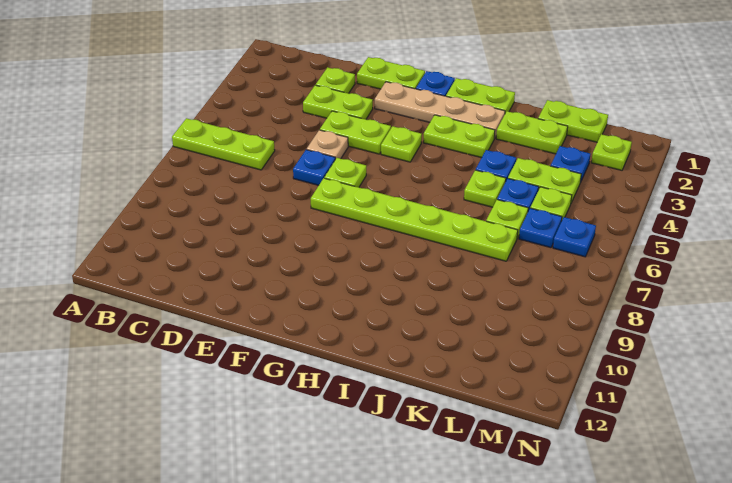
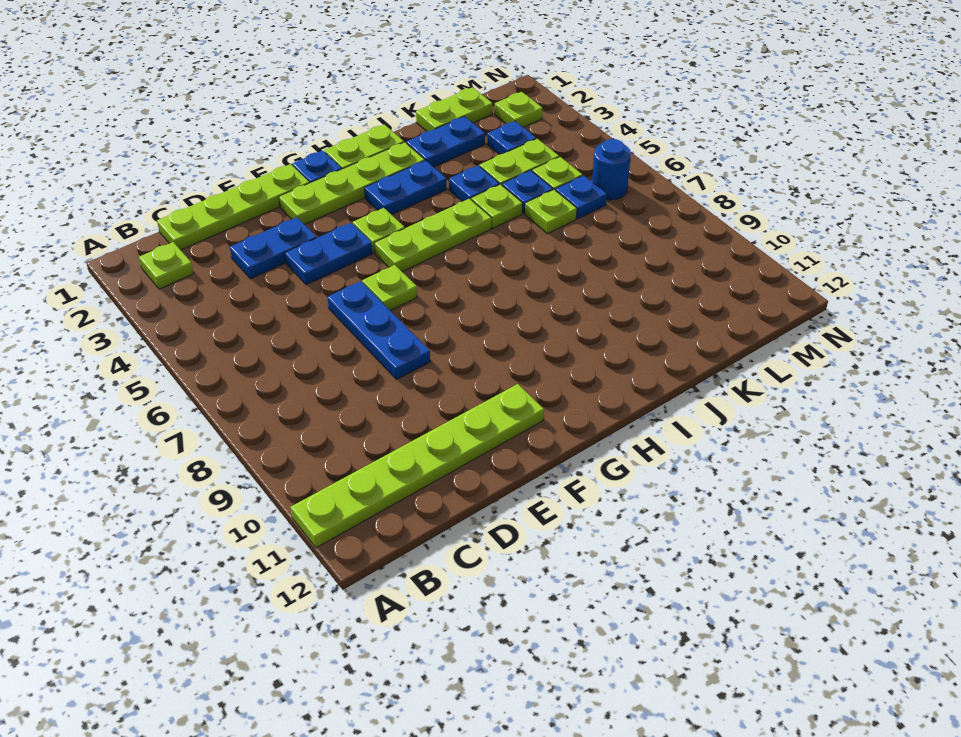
lime 1x3 plate [172,118,275,170] -> lime 1x3 plate moved to [374,199,491,272]
lime 1x1 plate [316,67,355,93] -> lime 1x1 plate moved to [139,242,194,289]
lime 1x2 plate [303,85,373,119] -> blue 1x2 plate [230,217,317,279]
lime 1x2 plate [357,57,425,89] -> lime 1x4 plate [157,164,309,250]
lime 1x2 plate [320,111,391,154] -> blue 1x2 plate [285,223,372,285]
tan 1x1 plate [307,130,348,159] -> none
blue 1x1 plate [293,150,335,185] -> blue 1x3 plate [327,281,430,379]
tan 1x4 plate [375,82,505,138] -> lime 1x4 plate [279,142,425,225]
lime 1x6 plate [311,178,518,261] -> lime 1x6 plate moved to [291,384,544,548]
lime 1x2 plate [423,115,495,158] -> blue 1x2 plate [364,160,447,215]
lime 1x2 plate [496,111,568,154] -> blue 1x2 plate [406,116,485,167]
blue 1x1 plate [553,217,596,257] -> blue 1x1 round brick [592,139,631,200]

